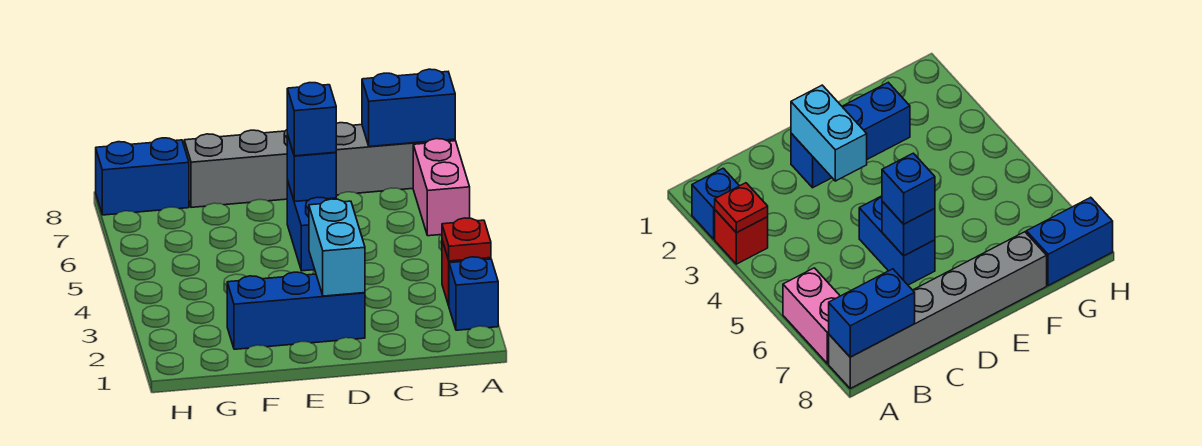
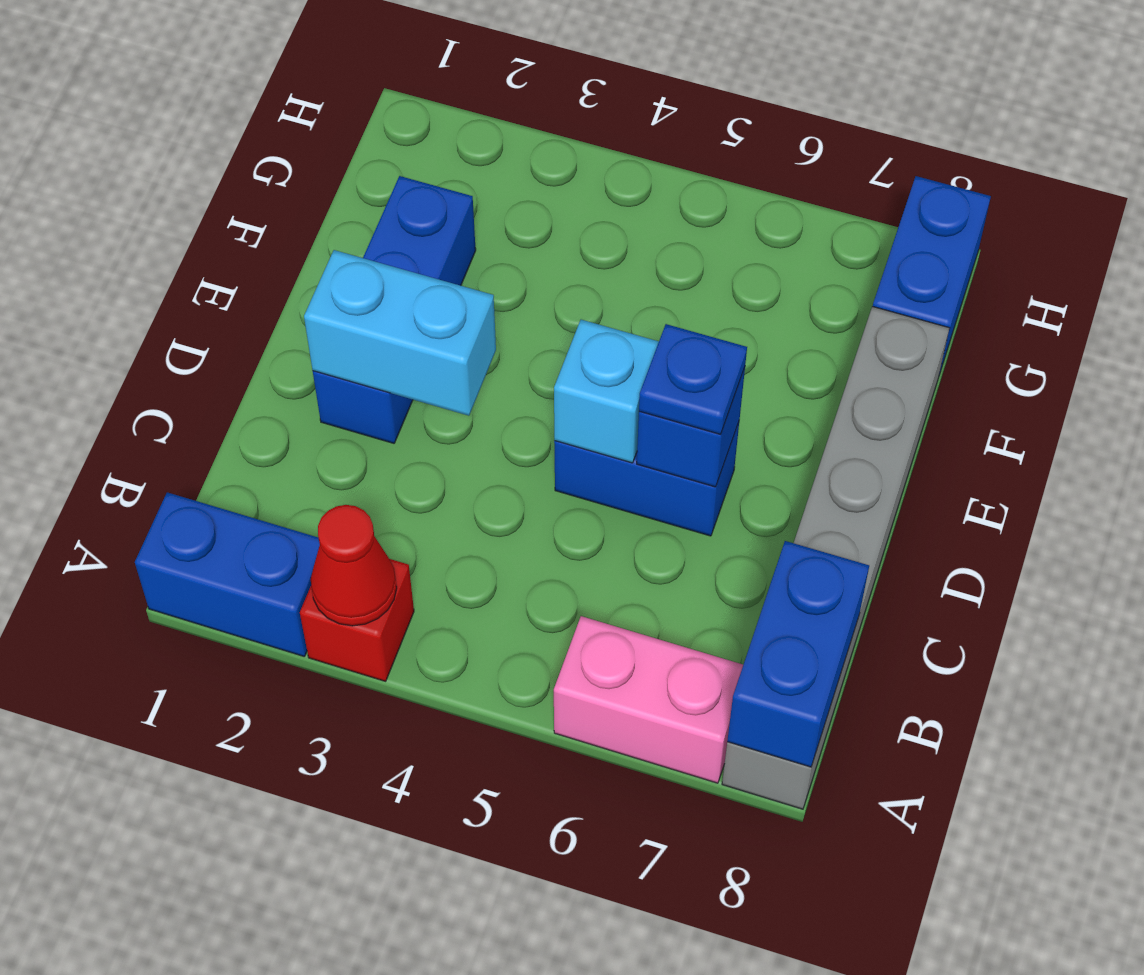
blue 1x1 brick [449,257,498,330] -> blue 1x2 brick [135,492,320,657]
red 1x1 plate [442,218,491,261] -> red 1x1 cone [311,505,397,626]
none -> cyan 1x1 brick [554,320,659,463]
blue 1x1 brick [287,83,336,156] -> blue 1x1 plate [639,324,747,434]

